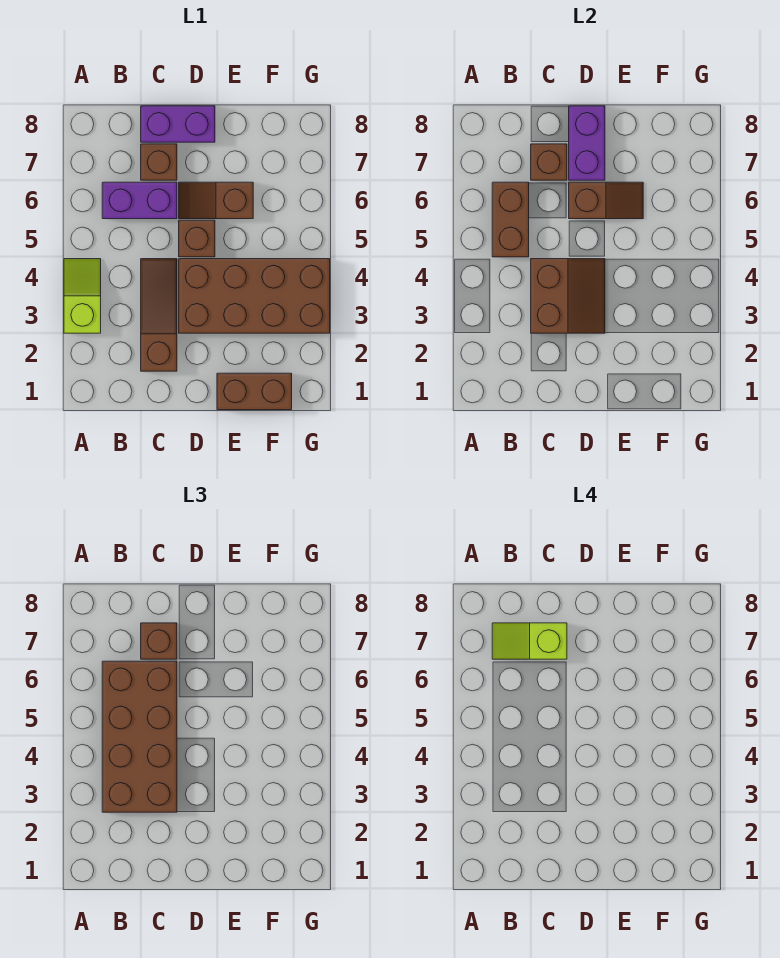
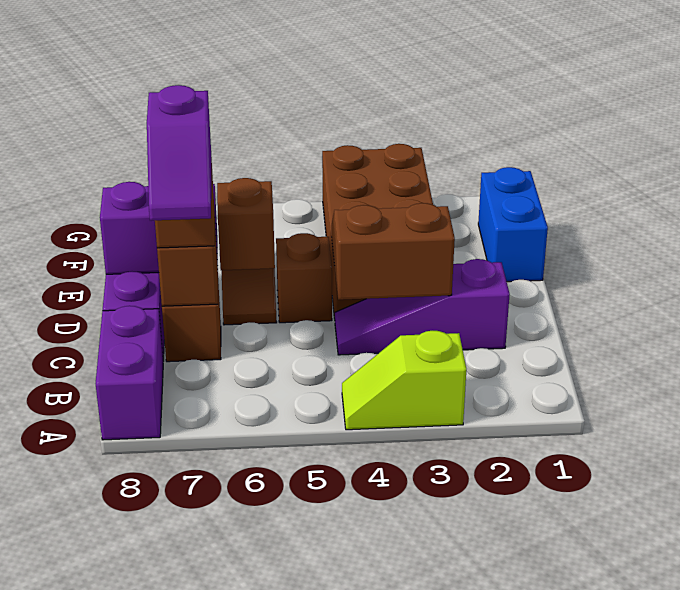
brown 2x4 brick [102,661,177,812] -> none
brown 1x2 brick [492,182,529,257] -> none
purple 1x2 brick [102,182,177,219] -> purple 1x2 brick moved to [96,306,163,440]
lime 1x2 slope [492,623,567,659] -> purple 1x2 slope [147,85,211,221]
brown 1x3 slope [141,259,177,371] -> purple 1x3 slope [335,259,510,355]
brown 1x2 brick [217,373,292,410] -> blue 1x2 brick [478,167,548,282]

